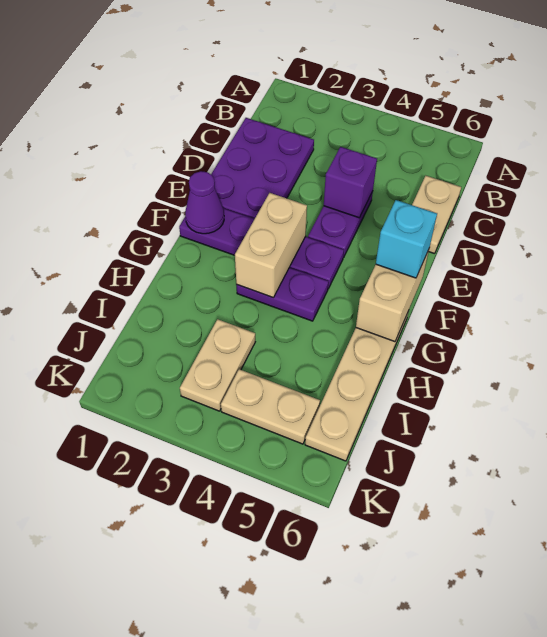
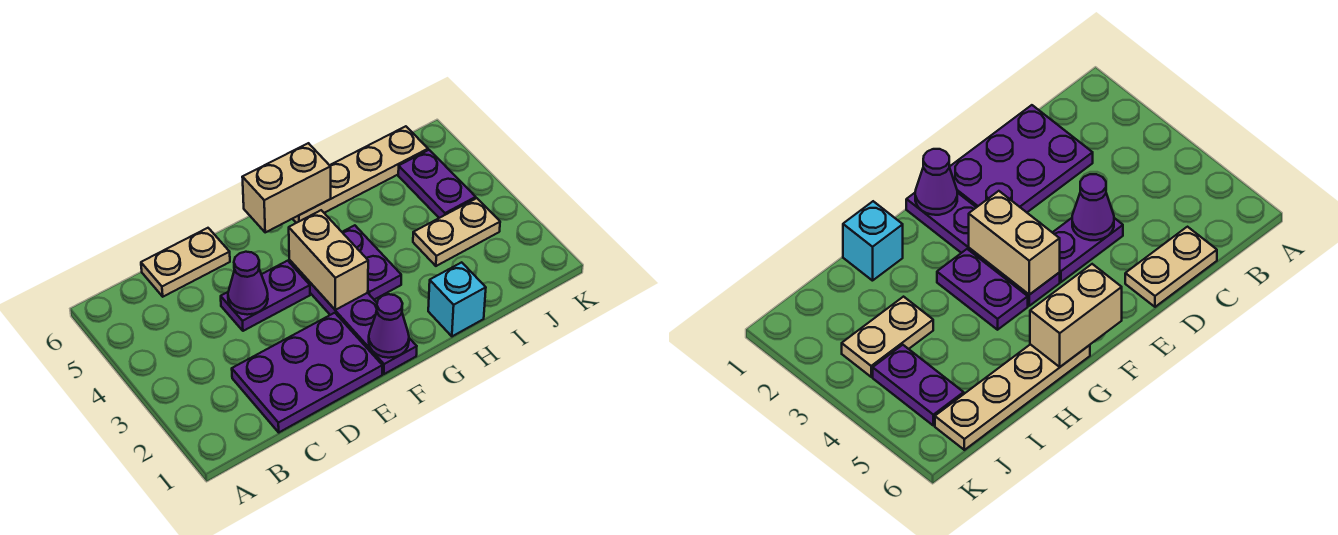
purple 1x1 brick [324,147,377,218] -> purple 1x1 cone [228,252,268,315]
tan 1x2 brick [235,193,307,298] -> tan 1x2 brick turned to [289,210,368,310]
cyan 1x1 brick [376,200,437,278] -> cyan 1x1 brick moved to [428,262,486,336]
tan 1x2 plate [221,369,320,444] -> purple 1x2 plate [398,150,476,218]

